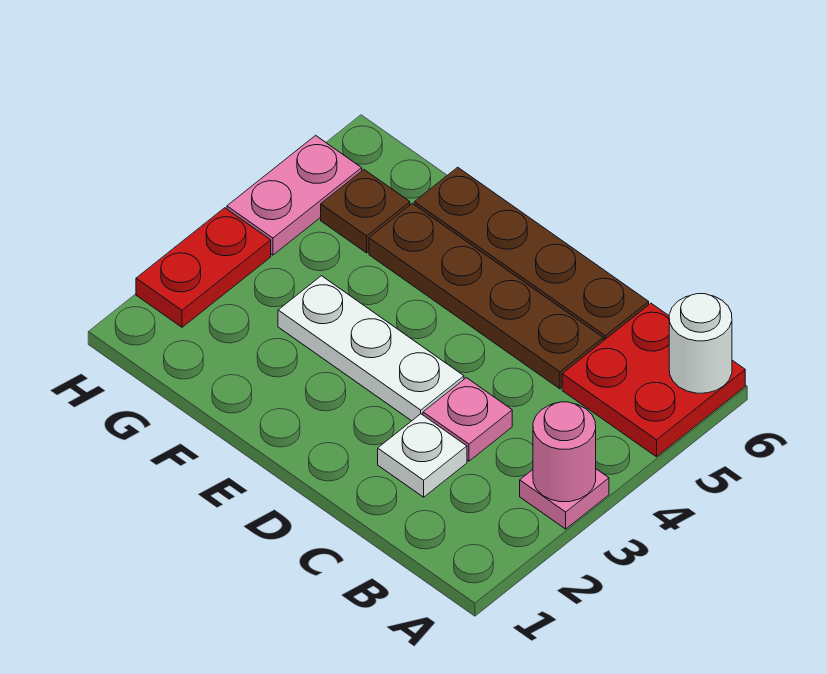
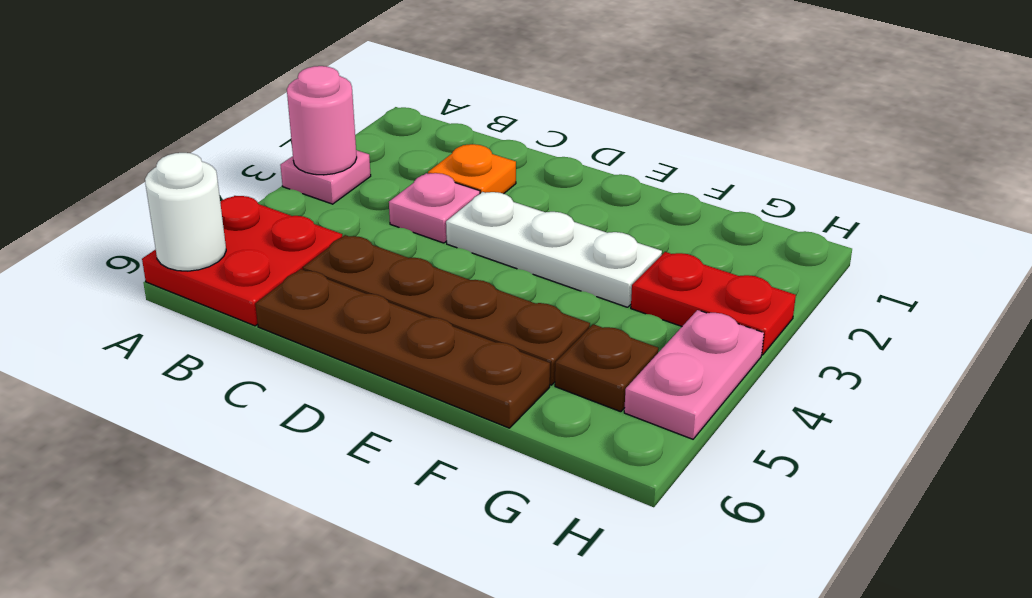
white 1x1 plate [378,414,467,497] -> orange 1x1 plate [428,144,516,194]
red 1x2 plate [136,208,271,327] -> red 1x2 plate turned to [631,252,796,355]

